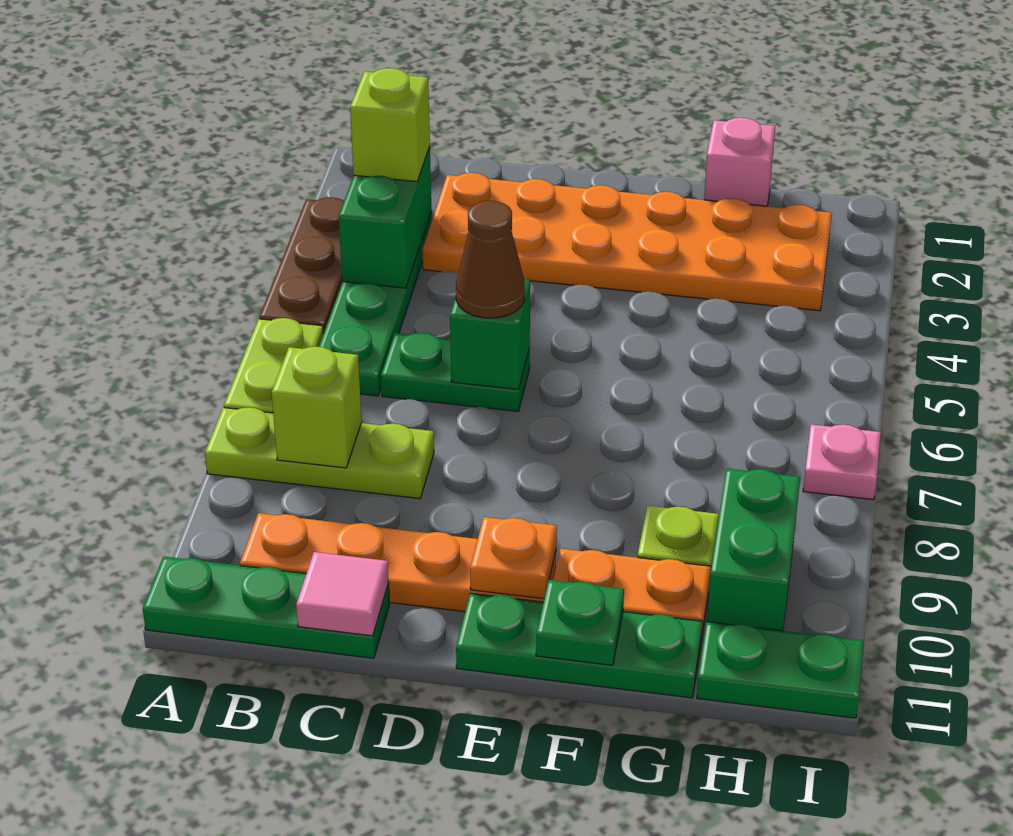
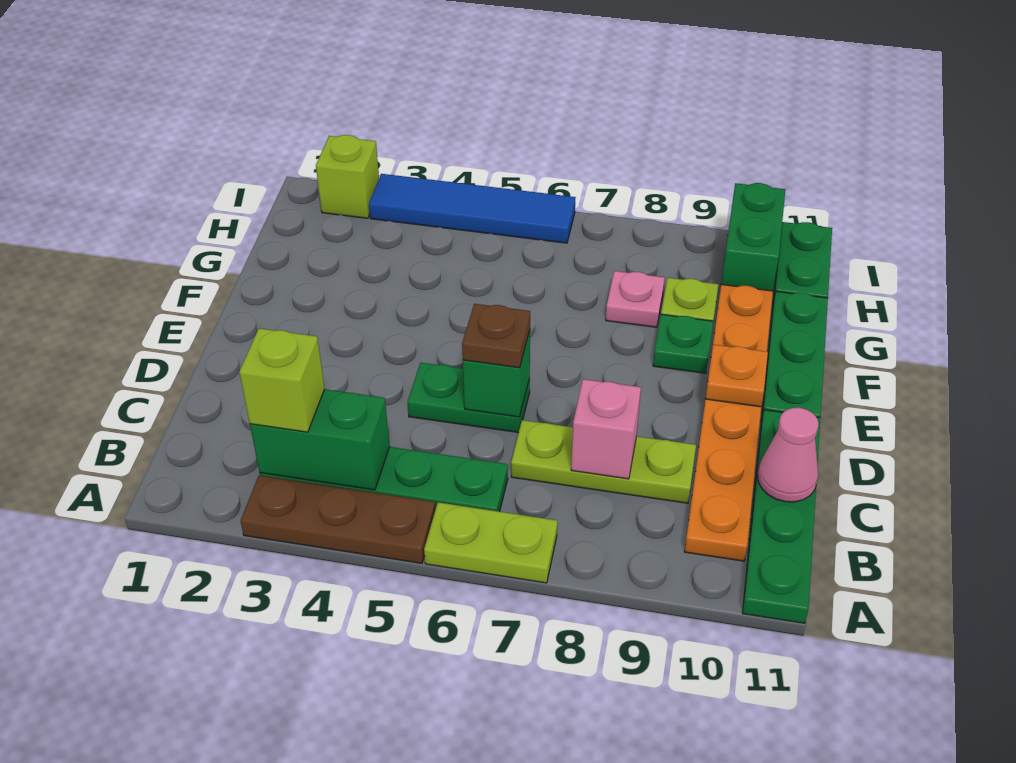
lime 1x3 plate [205,407,434,498] -> lime 1x3 plate turned to [511,420,696,503]
green 1x3 plate [143,556,389,658] -> green 1x4 plate [743,410,820,623]
lime 1x1 brick [272,347,362,468] -> lime 1x1 brick moved to [316,135,379,218]
orange 2x6 plate [422,173,832,311] -> none
green 1x2 plate [381,333,530,411] -> green 1x2 plate turned to [408,363,530,433]
pink 1x1 tile [296,552,388,636] -> pink 1x1 cone [758,408,818,502]
brown 1x1 cone [456,201,525,318] -> brown 1x1 plate [462,304,530,368]
green 1x1 plate [536,580,624,665] -> green 1x1 plate moved to [653,314,713,373]
pink 1x1 brick [704,118,775,206] -> pink 1x1 brick moved to [571,379,641,479]
green 1x2 brick [707,469,800,631] -> green 1x2 brick turned to [721,183,785,291]
none -> blue 1x4 tile [369,174,576,243]
pink 1x1 plate [803,424,881,500] -> pink 1x1 plate moved to [606,271,665,327]

